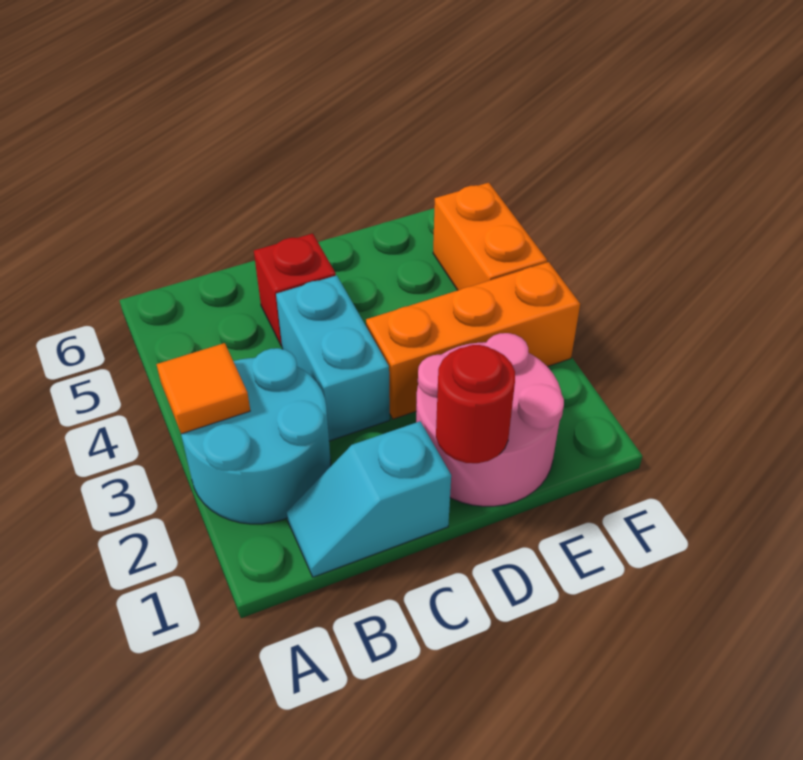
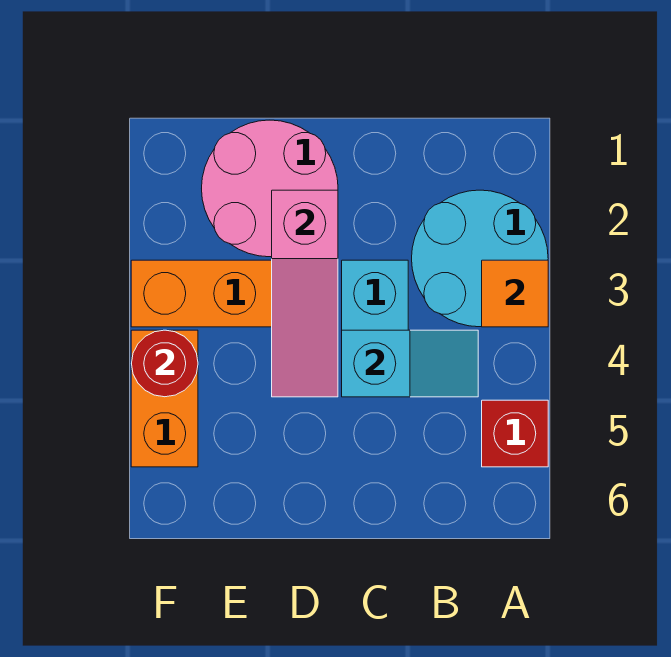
cyan 1x2 slope [287,421,451,577] -> cyan 1x2 slope moved to [342,330,478,397]
red 1x1 brick [254,233,336,346] -> red 1x1 brick moved to [482,400,548,467]
red 1x1 round brick [436,345,515,463] -> red 1x1 round brick moved to [131,330,198,397]
none -> pink 1x3 slope [272,190,338,397]

